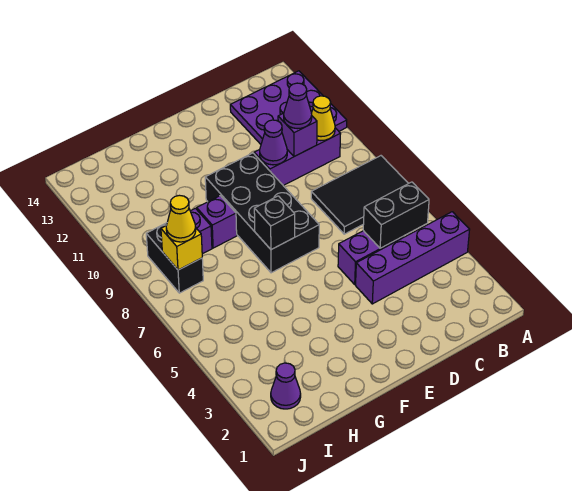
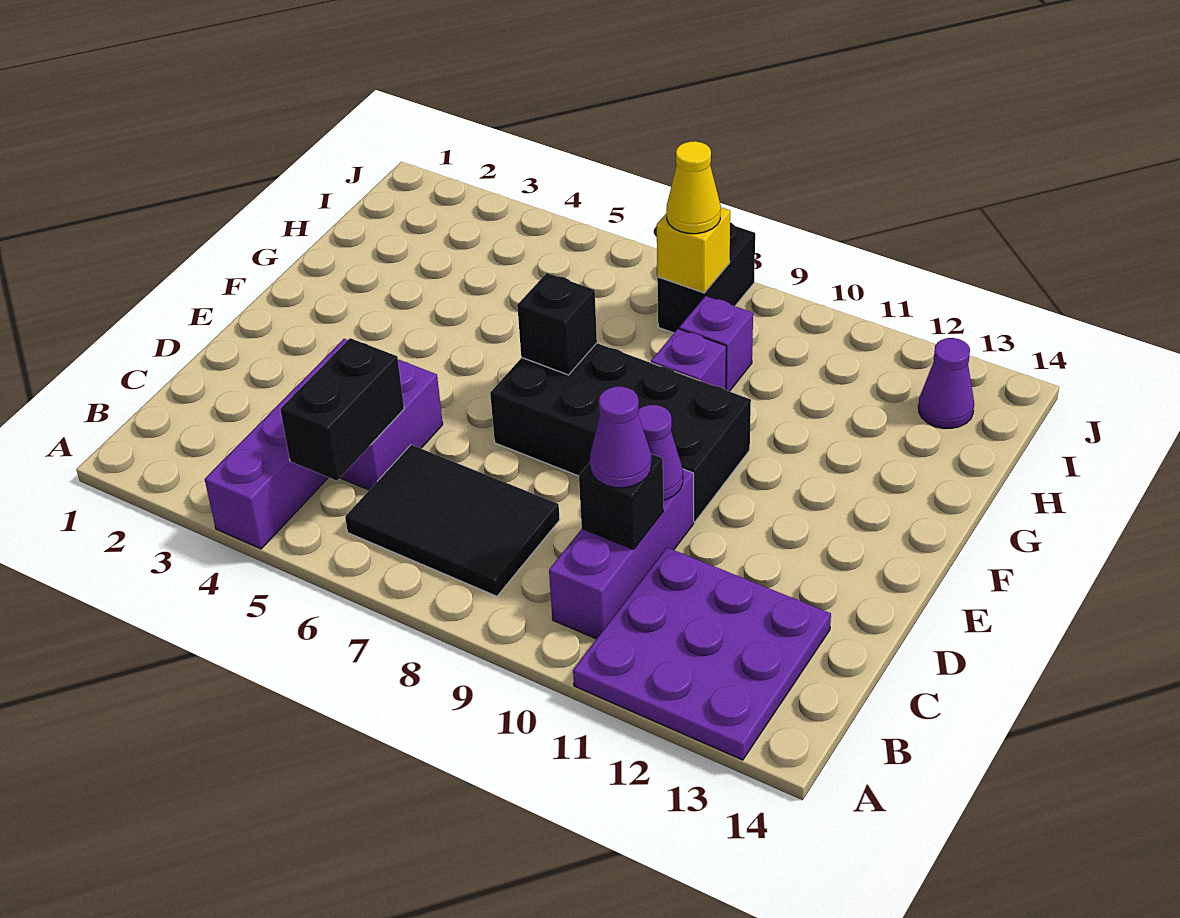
black 2x3 tile [311,156,408,234] -> black 2x3 tile turned to [345,445,560,596]
yellow 1x1 cone [311,96,335,140] -> none
purple 1x1 brick [278,113,317,156] -> black 1x1 brick [579,454,663,549]
purple 1x1 cone [271,363,301,409] -> purple 1x1 cone moved to [918,338,974,428]
black 1x2 brick [146,223,203,293] -> black 1x2 brick turned to [657,222,755,333]

